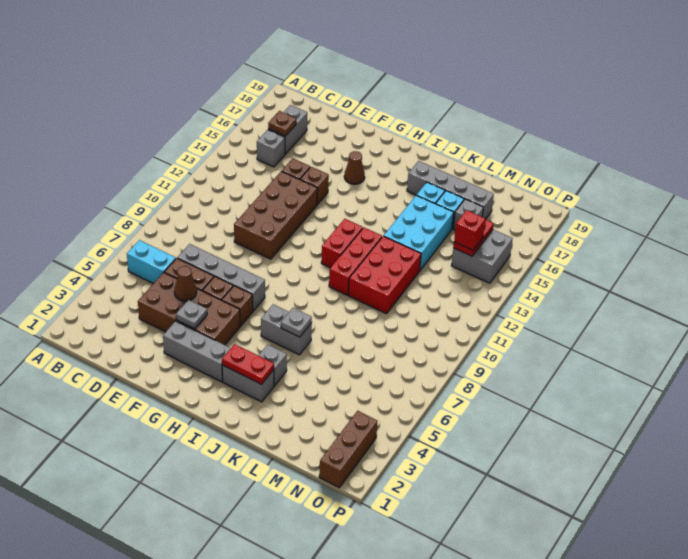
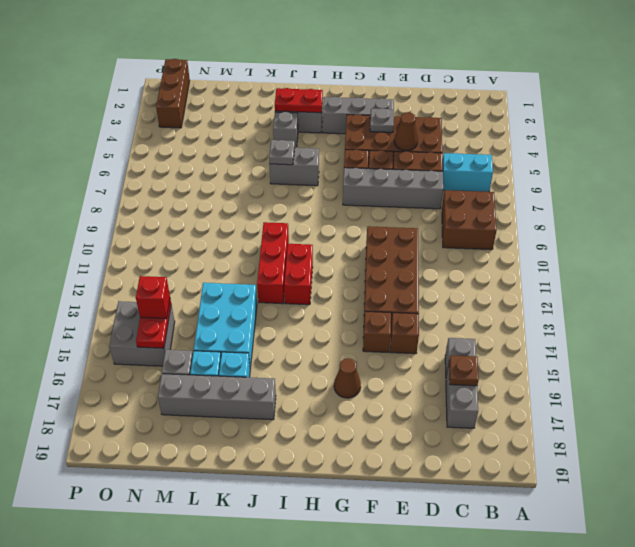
none -> brown 2x2 brick [442,190,497,250]
red 2x3 brick [348,236,421,314] -> none

